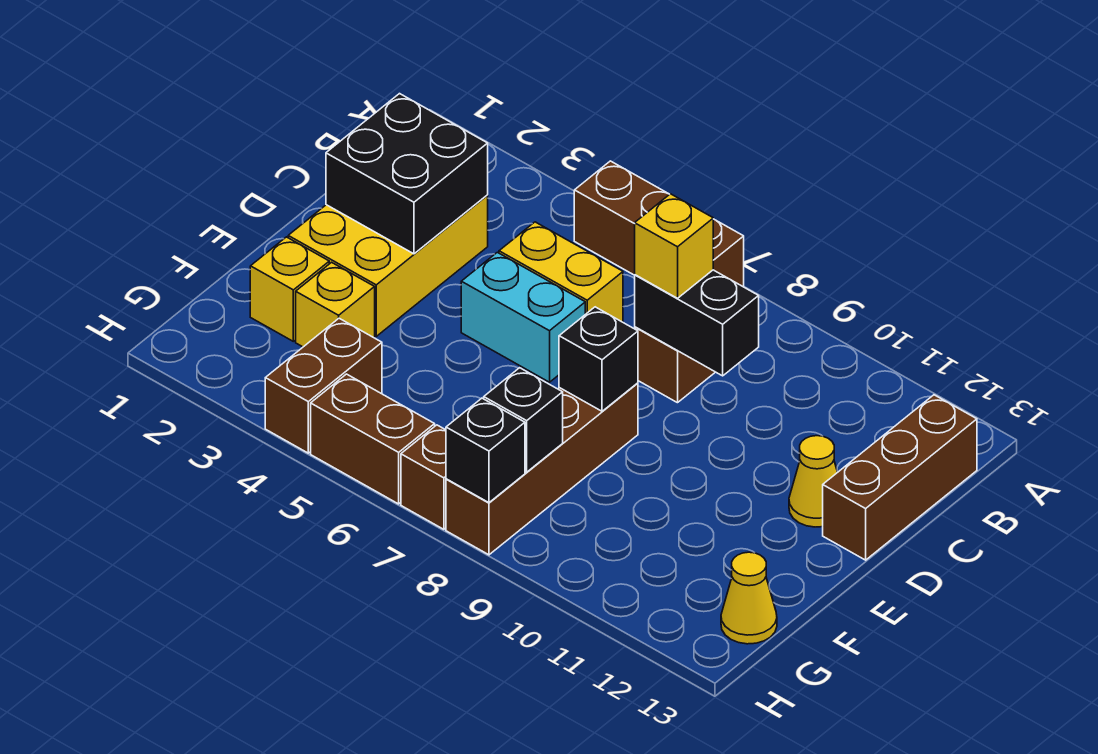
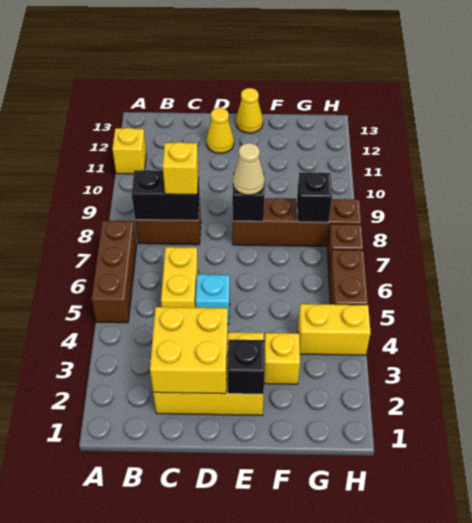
brown 1x3 brick [823,395,977,560] -> none
black 2x2 brick [326,94,488,254] -> yellow 2x2 brick [150,307,228,394]
black 1x2 brick [635,270,759,376] -> black 1x2 brick turned to [132,170,200,220]
cyan 1x2 brick [461,252,585,382] -> cyan 1x1 brick [196,274,230,324]
none -> tan 1x1 cone [233,143,265,195]
yellow 1x1 brick [250,237,329,341] -> yellow 1x1 brick moved to [112,128,146,174]
brown 1x2 brick [265,318,382,453] -> yellow 1x2 brick [298,304,371,355]
yellow 1x1 cone [721,552,777,644] -> yellow 1x1 cone moved to [236,88,263,133]
black 1x1 brick [446,398,525,503] -> black 1x1 brick moved to [228,340,265,394]

